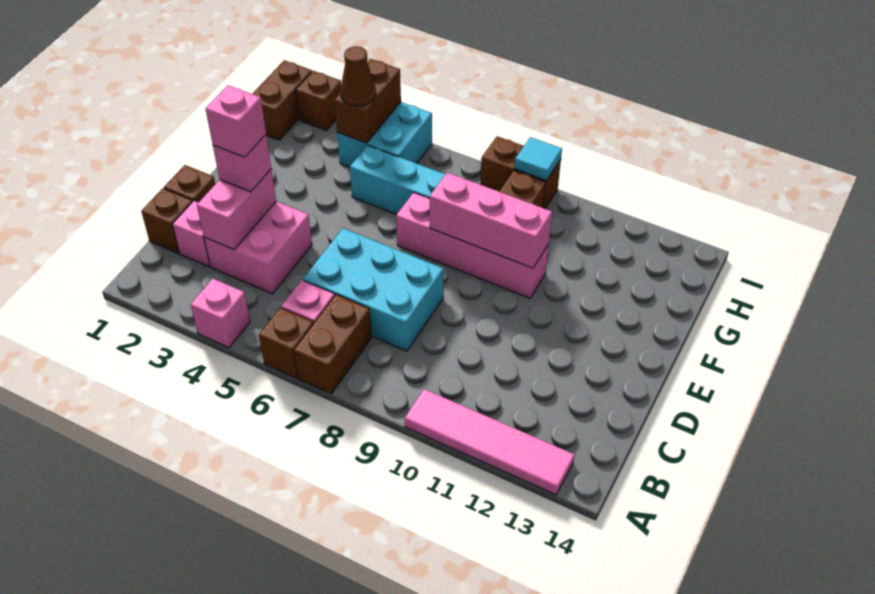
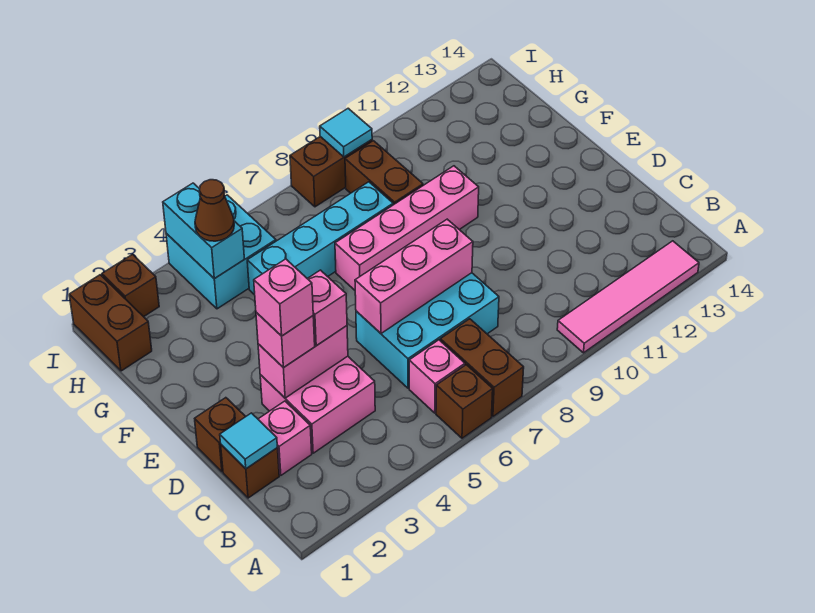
pink 1x1 brick [191,279,250,348] -> pink 1x1 brick moved to [307,270,347,346]
none -> cyan 1x1 tile [220,413,277,469]
pink 1x2 brick [197,169,276,250] -> pink 1x2 brick turned to [258,326,348,398]
pink 1x3 brick [430,173,552,268] -> pink 1x3 brick moved to [355,219,473,333]
brown 1x2 brick [334,59,401,143] -> cyan 1x2 brick [163,183,244,279]

